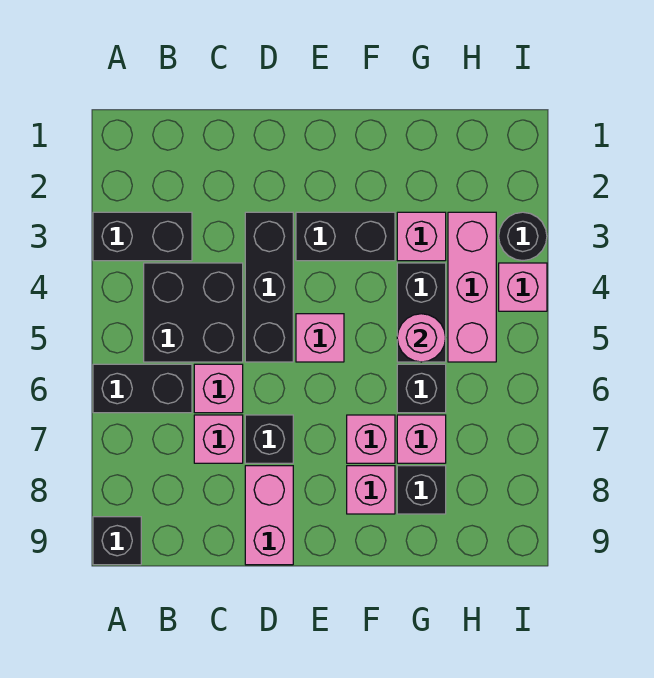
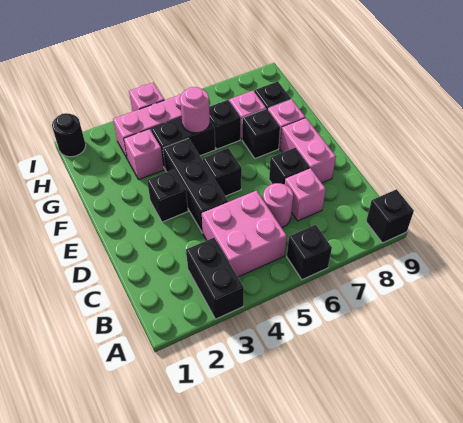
black 1x2 brick [93,364,192,413] -> black 1x1 brick [287,225,332,280]
black 2x2 brick [144,263,243,362] -> pink 2x2 brick [202,191,287,277]
pink 1x1 brick [194,364,243,413] -> pink 1x1 round brick [263,183,293,228]
black 1x3 brick [245,212,293,362] -> black 1x3 brick turned to [163,138,228,233]
pink 1x2 brick [245,466,293,565] -> pink 1x2 brick turned to [280,118,336,183]
black 1x2 brick [296,212,395,261] -> black 1x1 brick [147,169,188,222]
pink 1x1 brick [296,314,344,362] -> black 1x1 brick [203,148,242,196]
pink 1x1 brick [347,415,395,463] -> black 1x1 brick [242,109,280,159]
black 1x1 round brick [499,212,547,261] -> black 1x1 round brick moved to [52,113,86,157]

